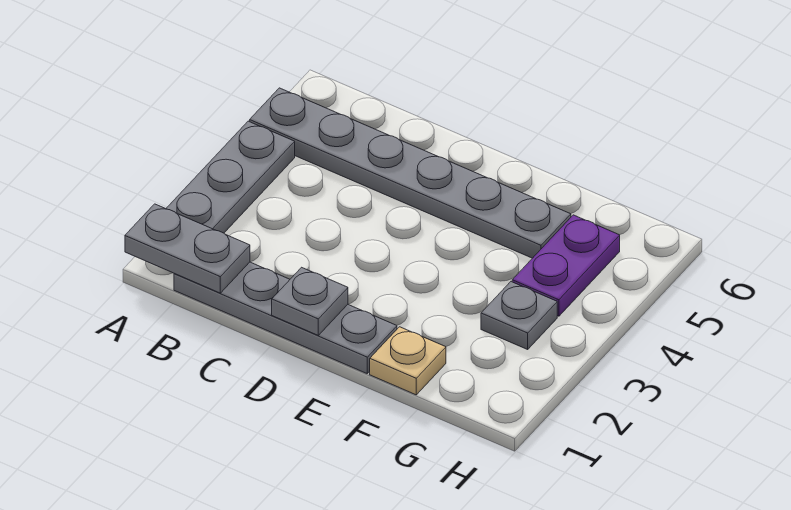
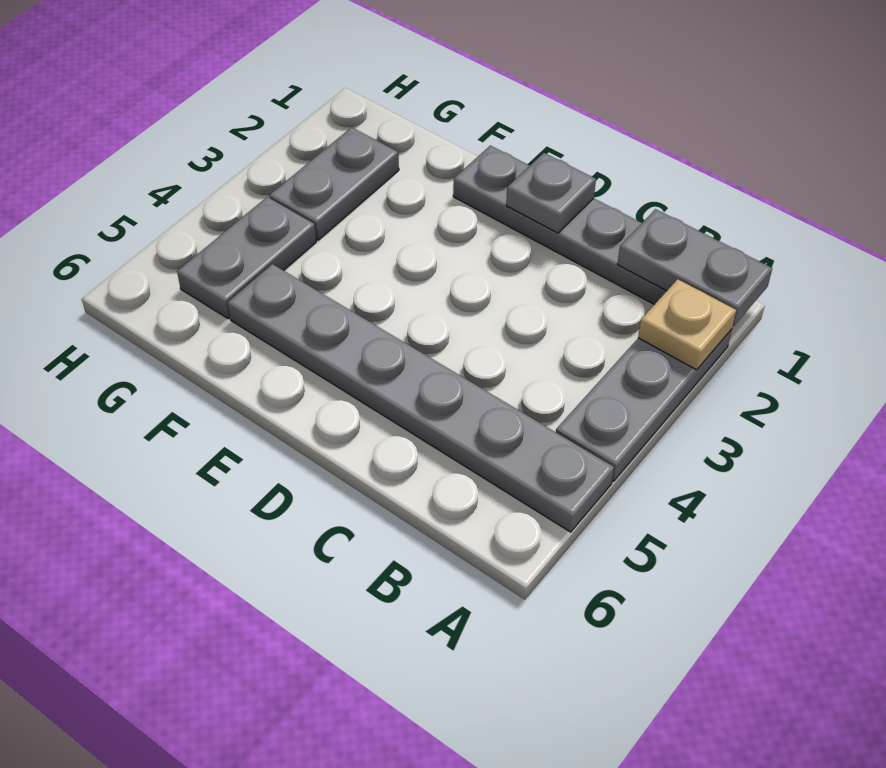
tan 1x1 plate [370,327,446,395] -> tan 1x1 plate moved to [638,279,736,370]
grey 1x1 plate [481,282,557,349] -> grey 1x2 plate [269,127,399,240]
purple 1x2 plate [512,215,620,316] -> grey 1x2 plate [177,197,316,319]

